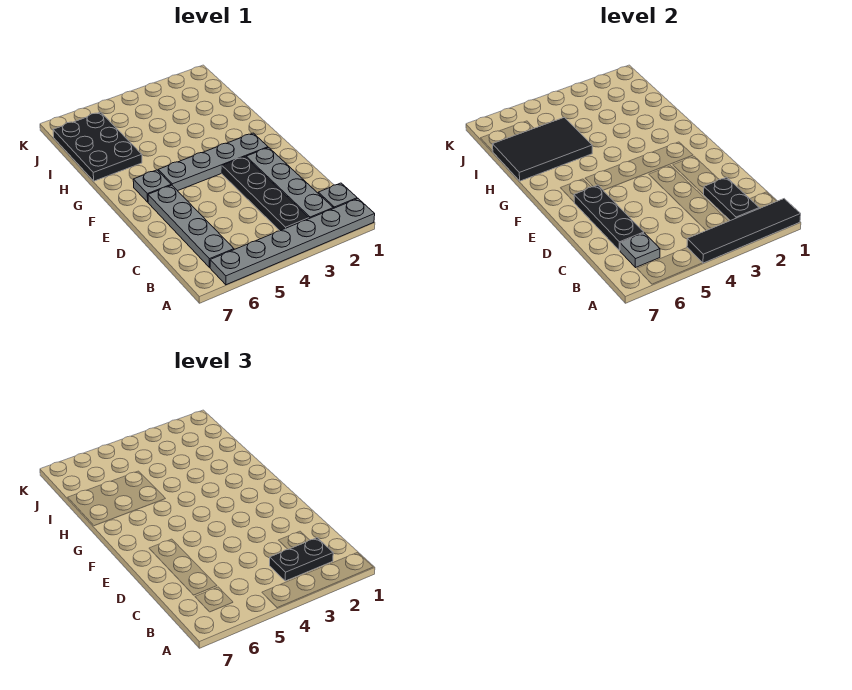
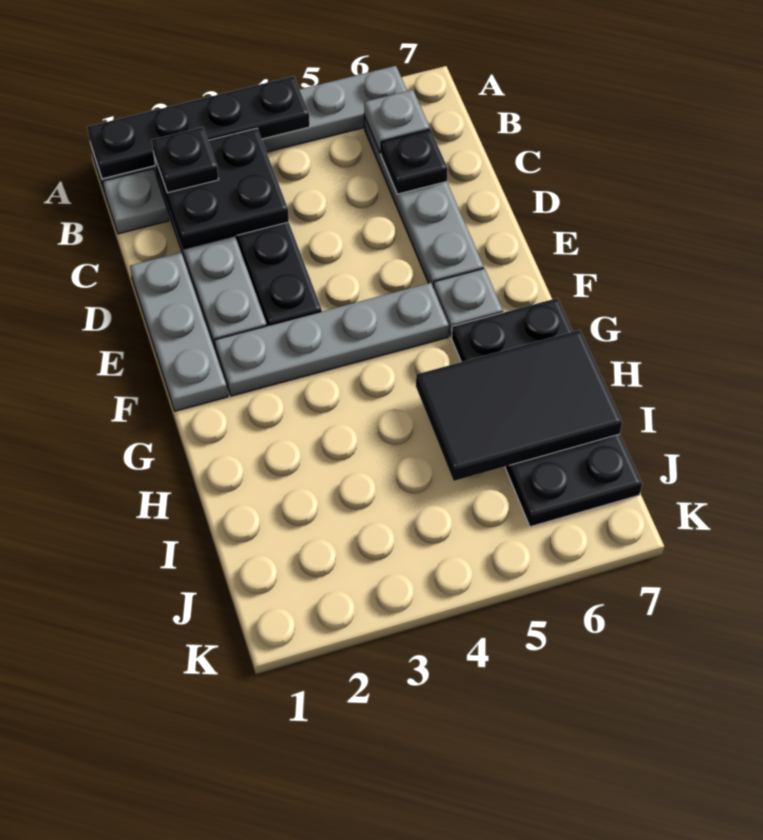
black 1x4 tile [687,199,801,263] -> black 1x4 plate [87,76,310,179]
black 1x2 plate [703,177,759,221] -> black 2x2 plate [154,128,289,249]
black 1x2 plate [270,538,333,581] -> black 1x1 plate [152,127,219,193]
black 1x3 plate [574,185,644,251] -> black 1x1 plate [381,129,448,194]
none -> grey 1x3 plate [130,252,228,411]
black 2x3 plate [53,112,142,181] -> black 2x4 plate [452,298,642,527]

